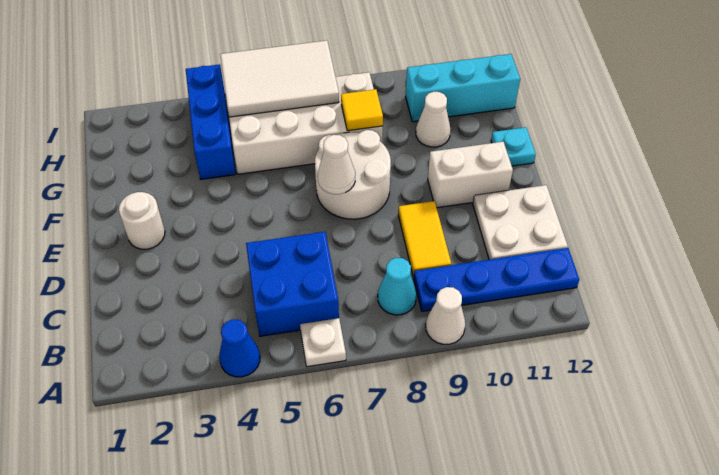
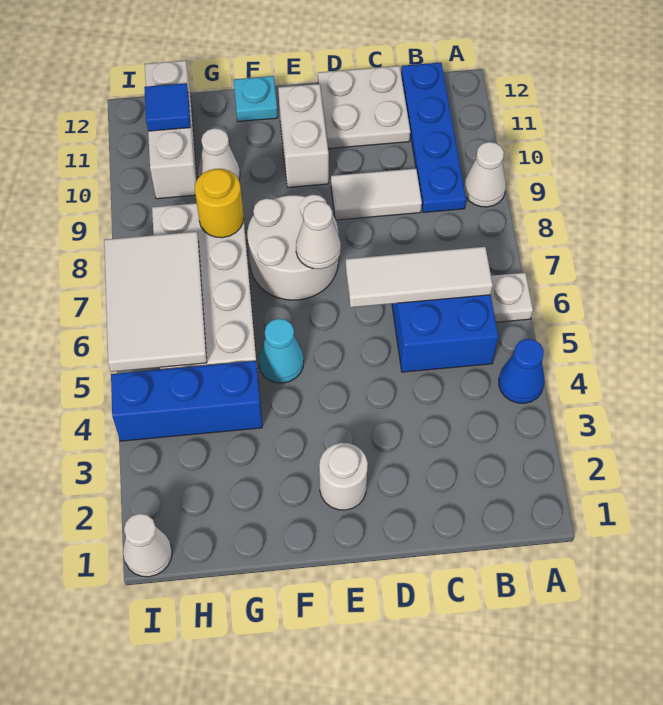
none -> white 1x3 tile [346,247,493,307]
cyan 1x1 cone [378,258,416,315] -> cyan 1x1 cone moved to [259,319,304,383]
yellow 1x2 tile [398,201,451,277] -> white 1x2 tile [331,168,422,220]
yellow 1x1 tile [341,89,383,131] -> yellow 1x1 round brick [195,169,243,238]
cyan 1x3 brick [406,54,520,122] -> white 1x3 brick [145,61,197,199]
none -> blue 1x1 tile [144,83,191,131]
none -> white 1x1 cone [123,514,172,577]

